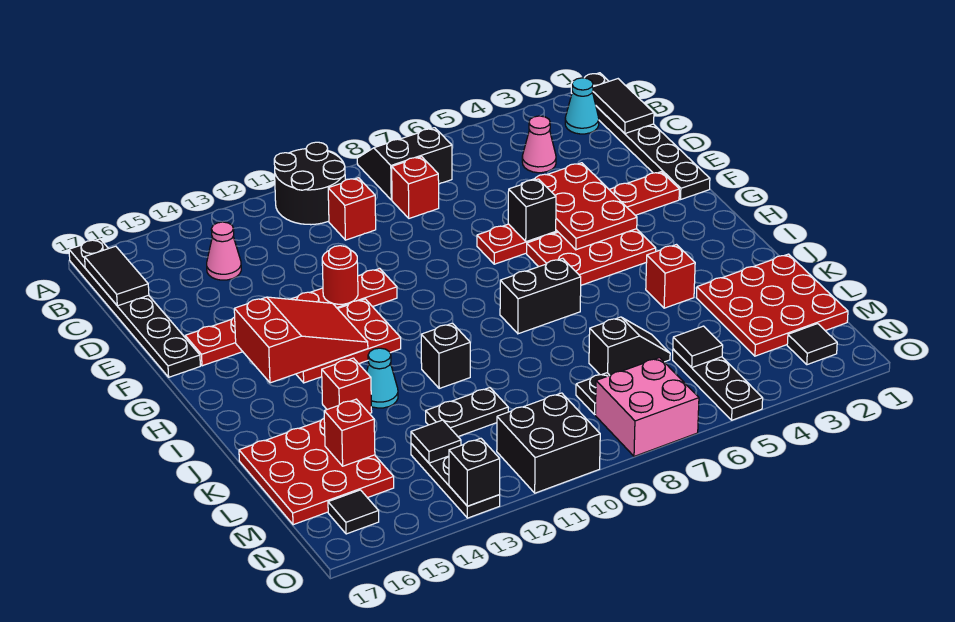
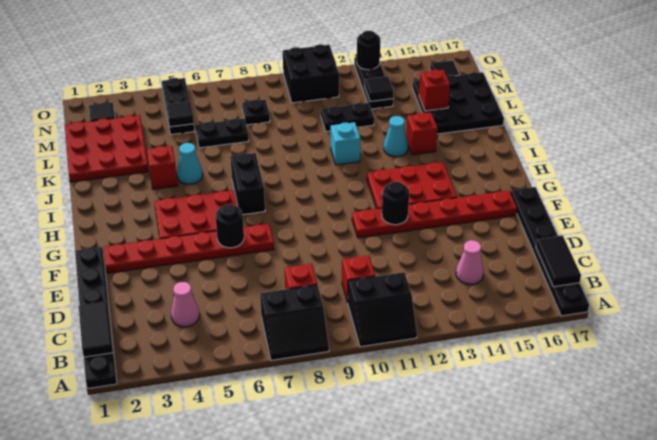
black 2x2 round brick [274,142,345,225] -> black 2x2 slope [348,272,417,347]
cyan 1x1 cone [565,78,599,134] -> cyan 1x1 cone moved to [177,143,203,184]
red 2x3 plate [521,163,637,250] -> none
black 1x1 brick [508,179,556,242] -> black 1x1 round brick [215,204,244,248]
red 1x1 round brick [322,246,358,304] -> black 1x1 round brick [382,182,409,225]
red 2x3 slope [234,297,368,383] -> none
black 1x2 brick [500,258,581,334] -> black 1x2 brick turned to [230,153,265,215]
black 1x1 brick [421,323,470,388] -> cyan 1x1 brick [331,122,360,165]
red 3x3 plate [239,419,394,525] -> black 3x3 plate [413,72,504,134]
black 1x2 slope [589,317,670,375] -> black 1x2 plate [195,118,249,148]
pink 2x2 brick [595,358,699,456] -> none
black 1x1 brick [449,438,500,506] -> black 1x1 round brick [357,31,380,70]

